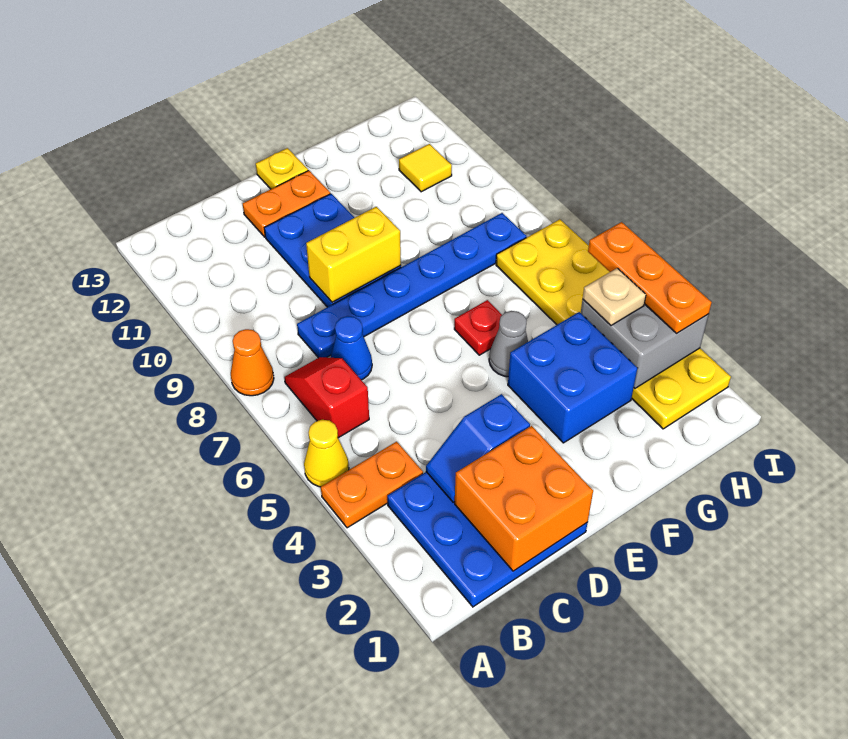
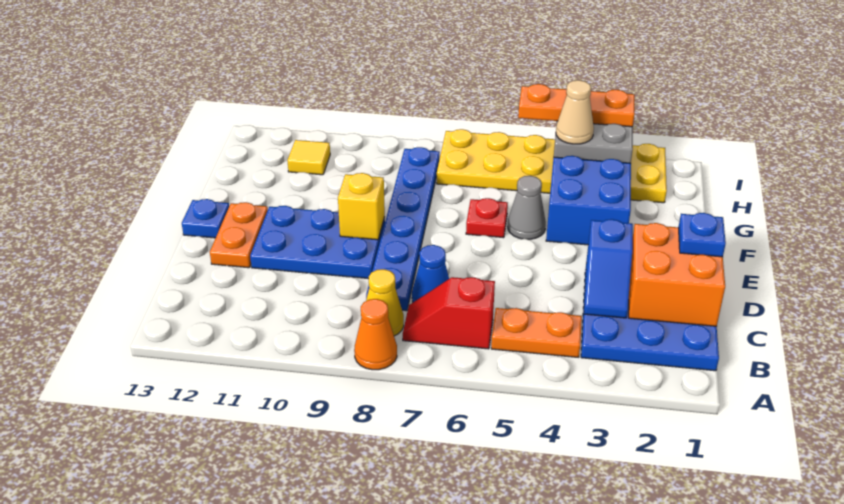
orange 1x2 plate [321,442,423,528] -> orange 1x2 plate turned to [491,308,582,357]
yellow 1x1 cone [304,420,349,487] -> yellow 1x1 cone moved to [366,269,404,336]
none -> blue 1x1 plate [679,213,726,257]
yellow 1x2 brick [306,207,401,302] -> yellow 1x1 brick [338,173,385,240]
yellow 1x1 plate [256,148,308,189] -> blue 1x1 plate [182,199,229,238]
tan 1x1 plate [583,268,646,325] -> tan 1x1 cone [556,80,594,144]

